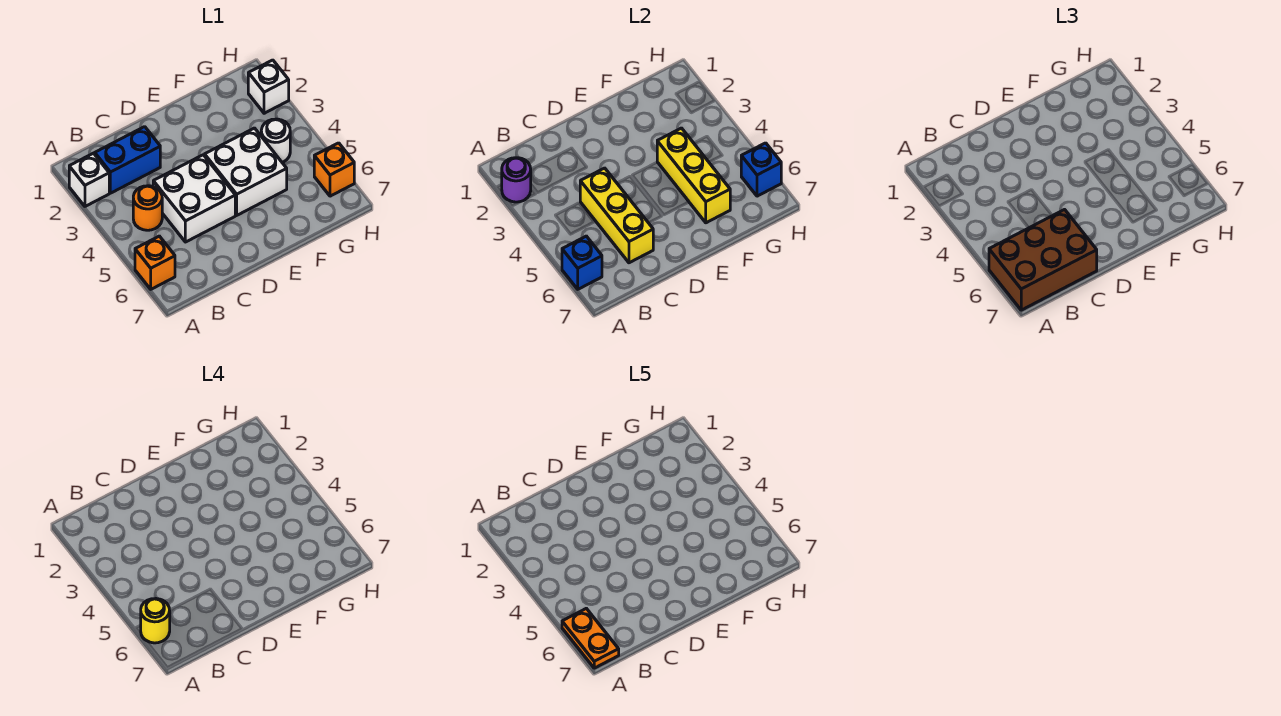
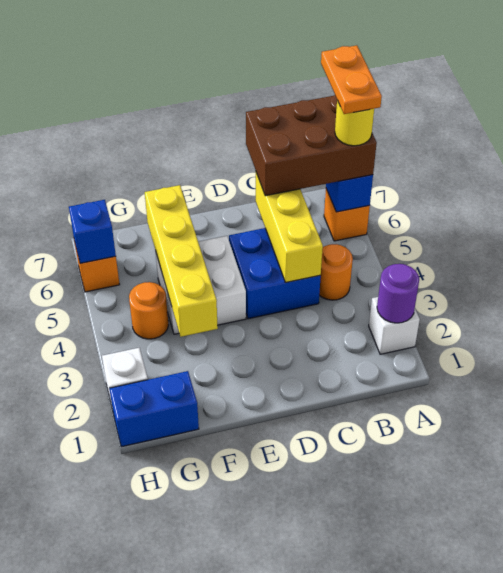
blue 1x2 brick [95,127,160,193] -> blue 1x2 brick moved to [109,371,199,447]
white 2x2 brick [153,155,235,242] -> blue 2x2 brick [229,228,321,319]
yellow 1x3 brick [657,128,730,223] -> yellow 1x4 brick [145,185,218,337]
white 1x1 round brick [261,119,290,162] -> orange 1x1 round brick [129,282,168,339]

